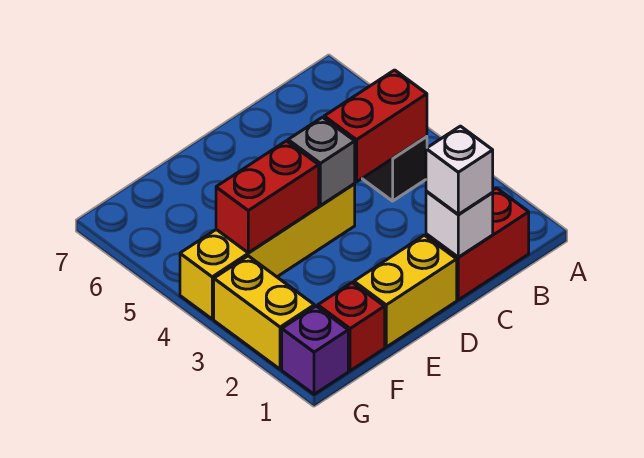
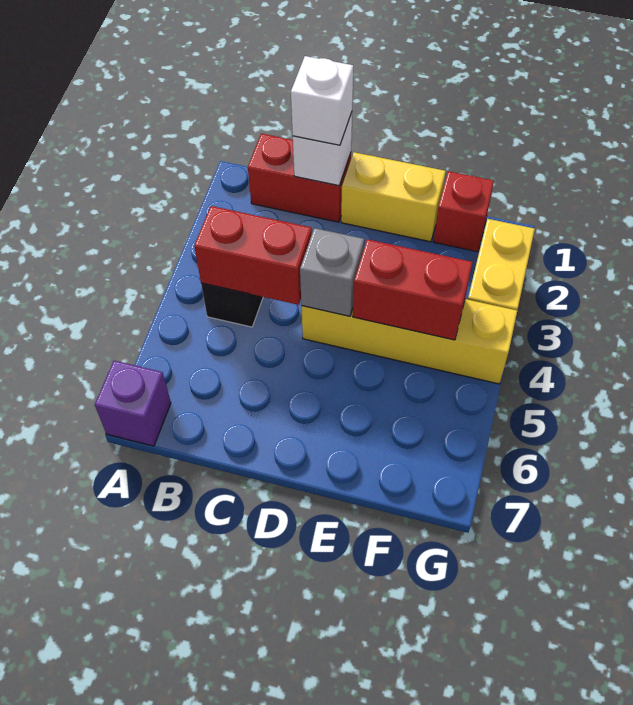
purple 1x1 brick [282,306,348,394] -> purple 1x1 brick moved to [95,361,171,446]

